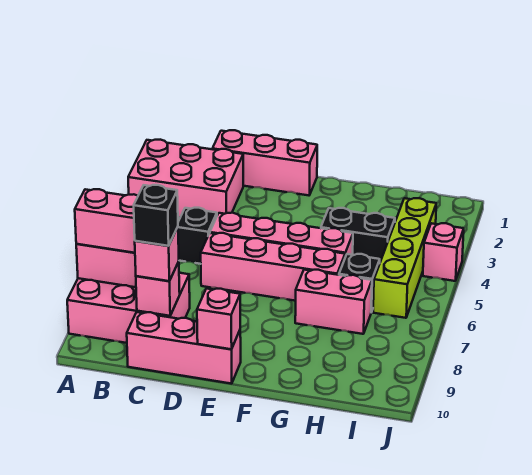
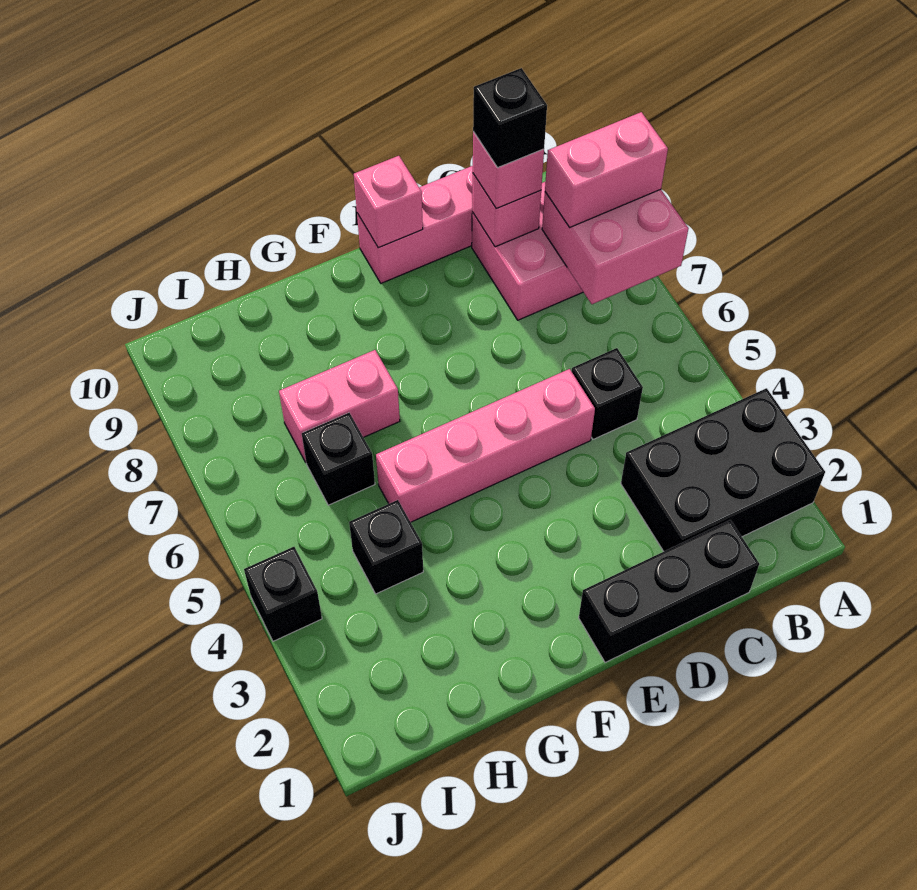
pink 2x3 brick [128,140,243,218] -> black 2x3 brick [621,388,825,551]
pink 1x3 brick [213,130,317,195] -> black 1x3 brick [579,520,759,663]
pink 1x4 brick [201,233,345,301] -> none
black 1x2 brick [321,208,395,262] -> black 1x1 brick [349,500,423,594]
lime 1x4 brick [373,198,436,318] -> none
pink 1x1 brick [423,223,464,281] -> black 1x1 brick [244,547,322,641]

